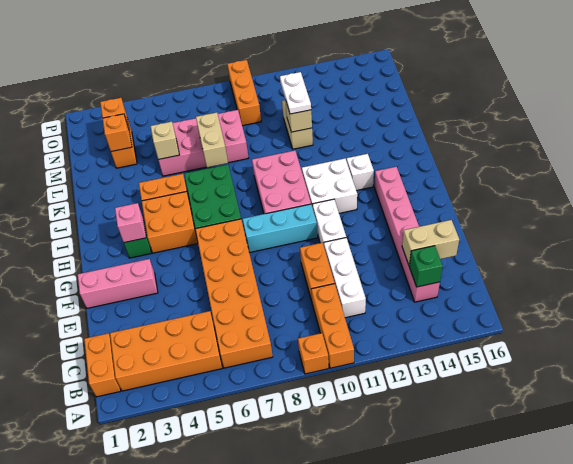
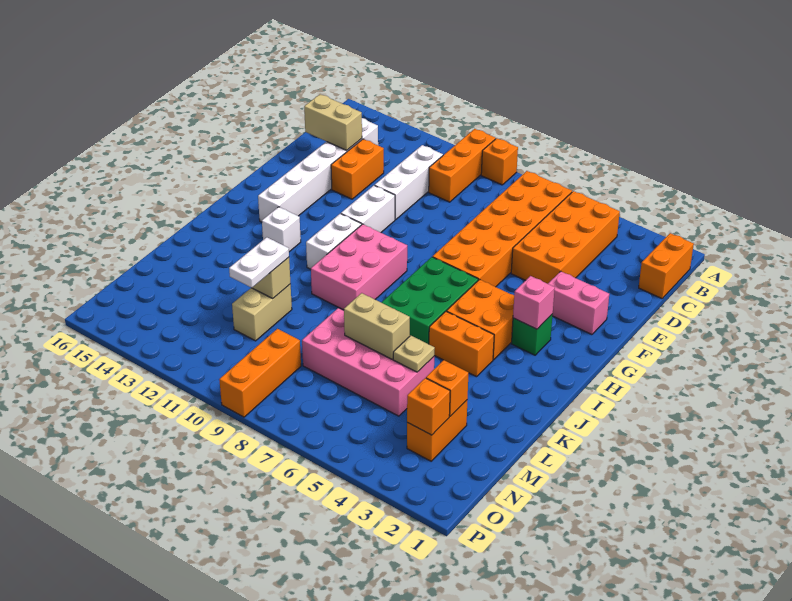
orange 2x4 brick [110,311,222,391] -> orange 2x4 brick turned to [511,191,620,284]
pink 1x6 brick [374,167,440,302] -> white 1x6 brick [258,118,378,222]
green 1x1 brick [409,246,443,287] -> none
orange 1x2 brick [300,243,335,301] -> orange 1x2 brick moved to [331,139,384,199]
pink 1x3 brick [78,259,158,308] -> pink 1x2 brick [548,271,609,335]
cyan 1x3 brick [243,204,317,253] -> none
white 2x2 brick [302,159,357,213] -> white 1x2 brick [306,214,362,269]
tan 1x2 brick [196,112,228,167] -> tan 1x2 brick turned to [344,293,410,359]
tan 1x1 brick [151,122,179,160] -> tan 1x1 plate [393,336,435,372]

